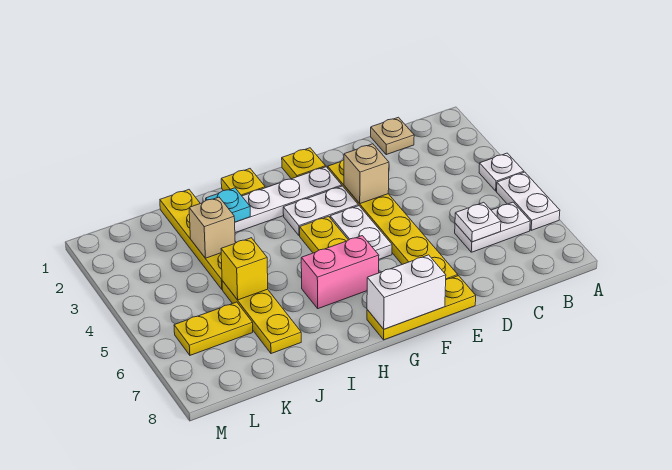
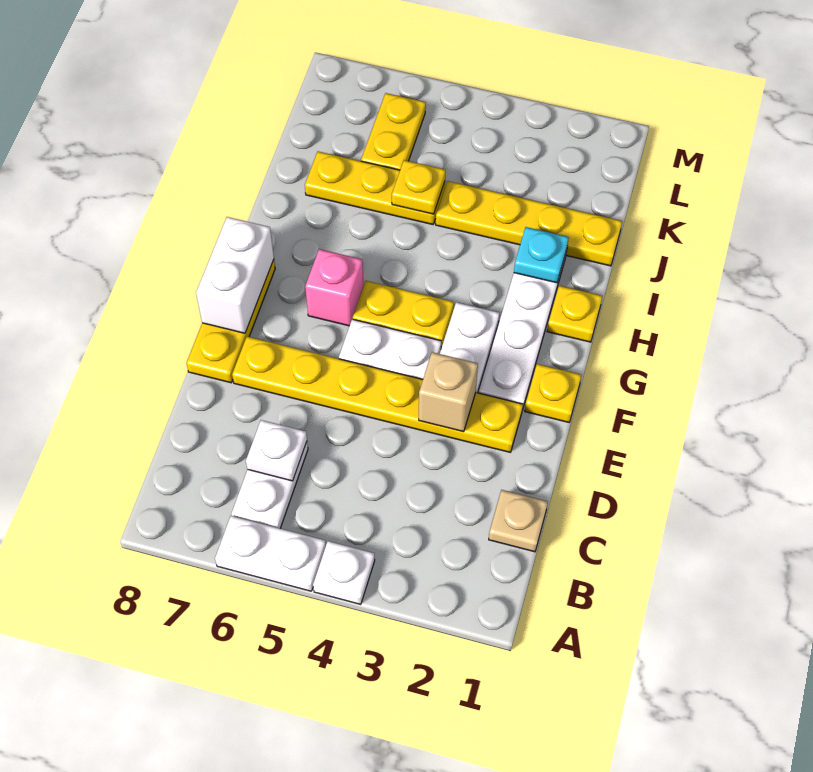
pink 1x2 brick [301,236,379,309] -> pink 1x1 brick [305,249,363,326]
tan 1x1 brick [189,197,235,258] -> none
yellow 1x1 brick [221,238,268,300] -> yellow 1x1 plate [392,160,445,214]

